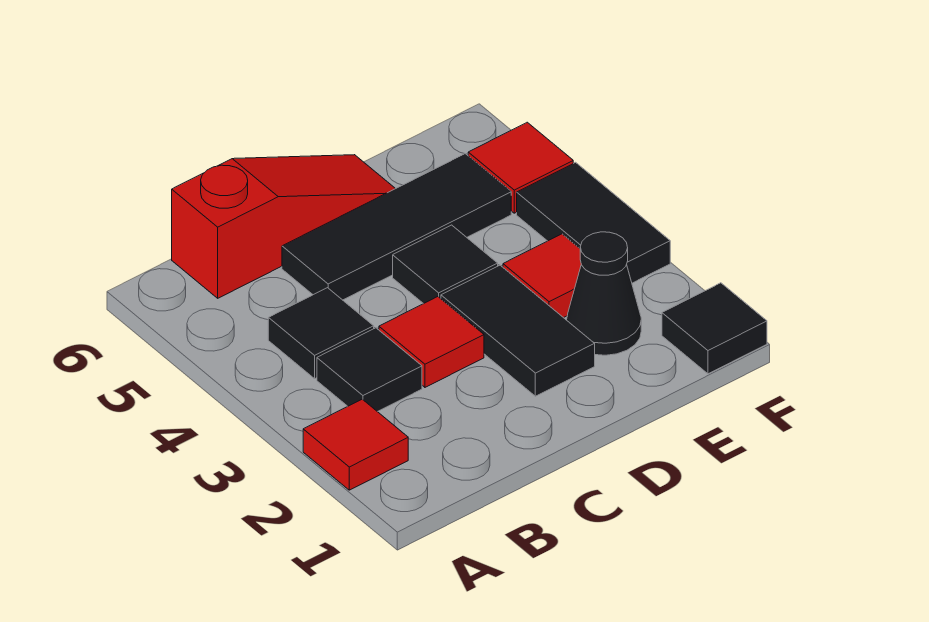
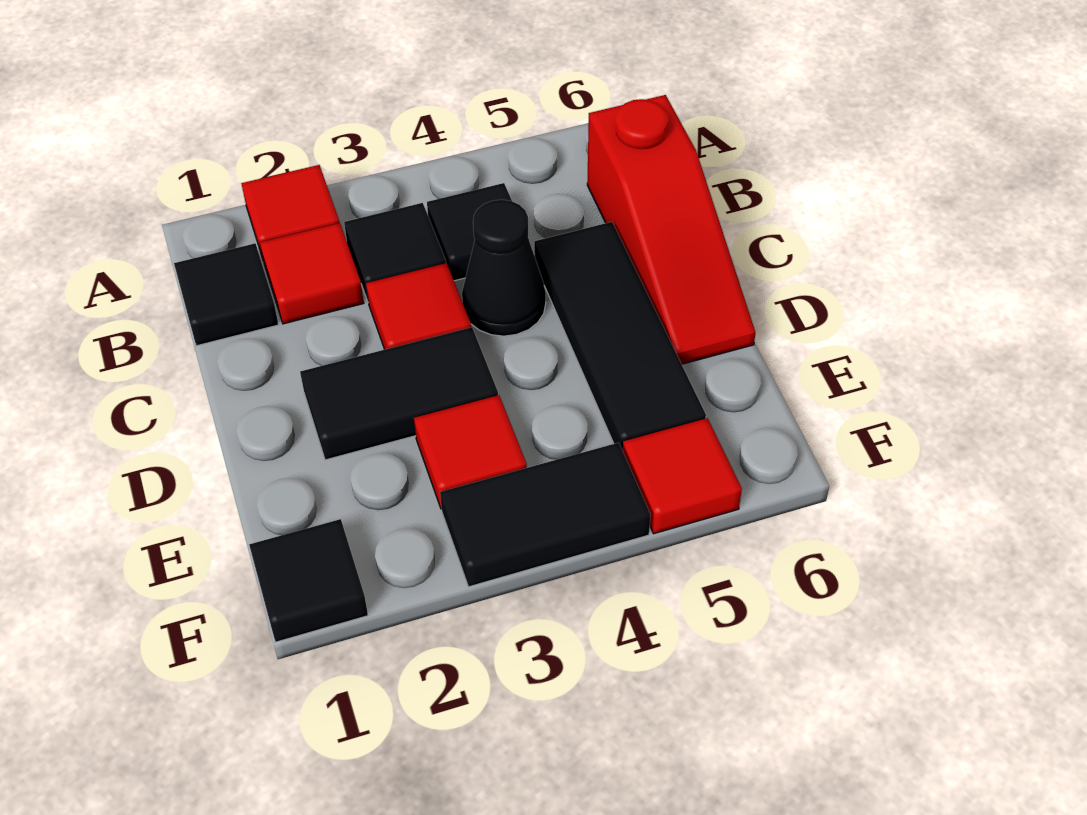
none -> red 1x1 tile [260,223,364,324]
black 1x1 tile [393,225,498,304] -> black 1x1 tile moved to [174,244,279,346]
black 1x1 cone [567,232,641,355] -> black 1x1 cone moved to [462,200,546,336]

